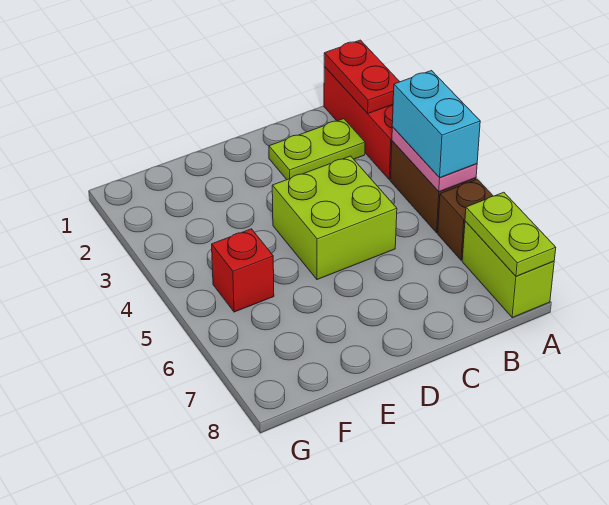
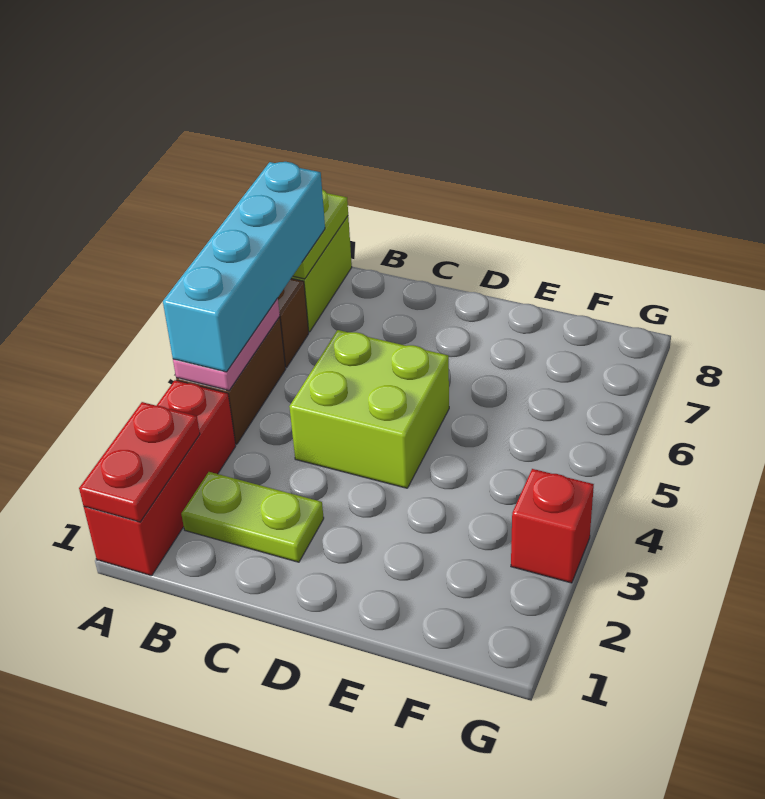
cyan 1x2 brick [392,71,480,178] -> cyan 1x4 brick [163,162,325,372]
red 1x1 brick [212,229,274,312] -> red 1x1 brick moved to [511,469,594,583]

